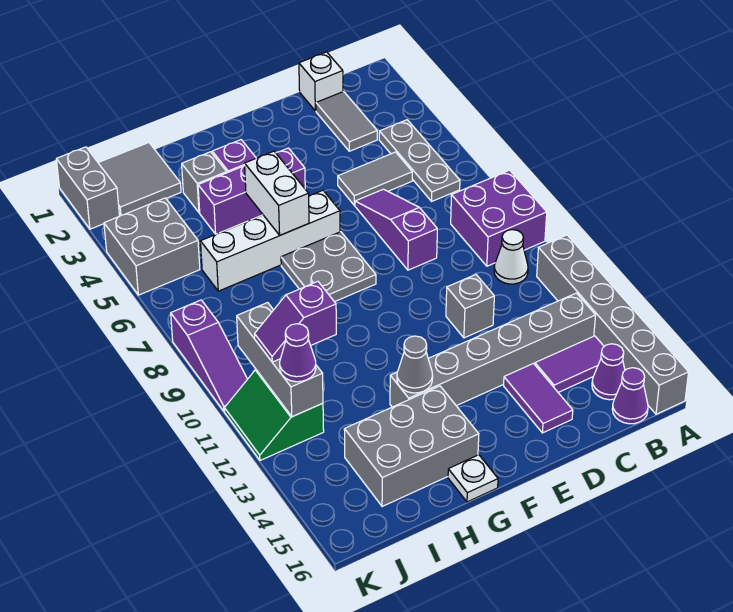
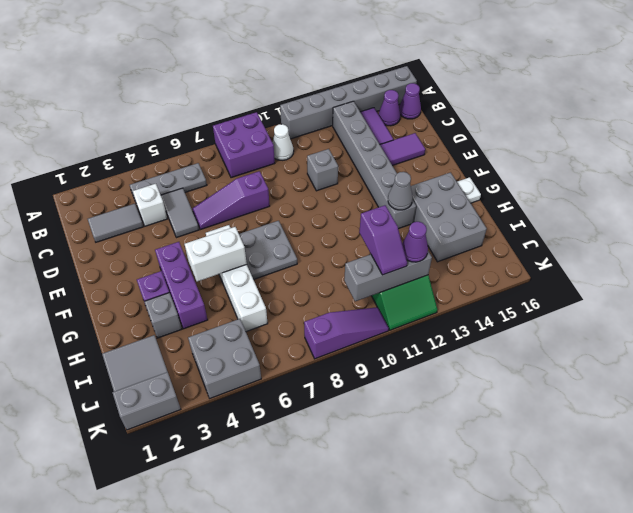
white 1x1 brick [299,52,343,111] -> white 1x1 brick moved to [133,184,167,226]

